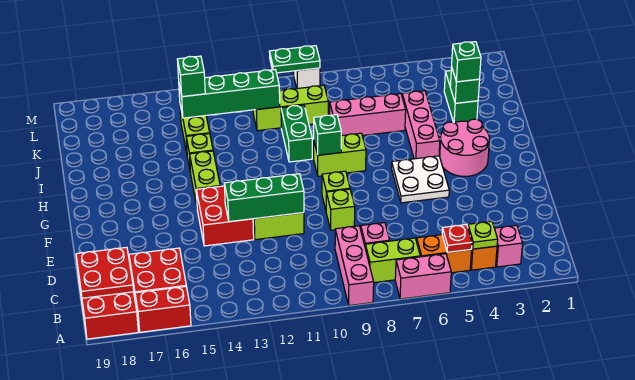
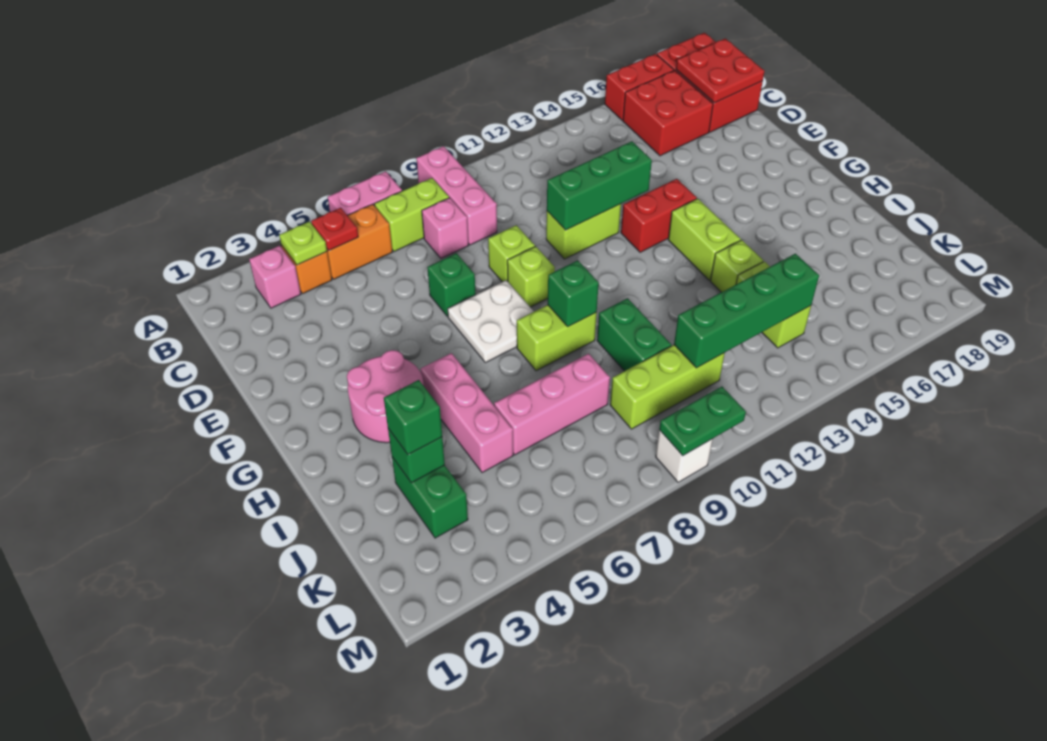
red 2x2 brick [196,186,254,246] -> red 1x2 brick [621,179,697,252]
white 2x2 plate [391,156,449,203] -> white 2x2 plate moved to [448,280,534,363]
green 1x1 brick [177,56,205,97] -> green 1x1 brick moved to [427,253,476,316]

